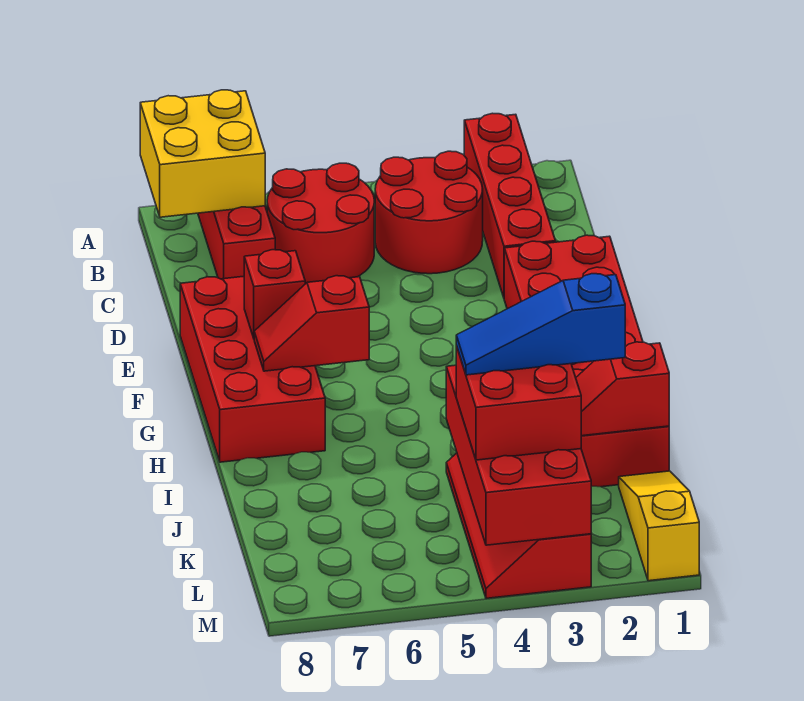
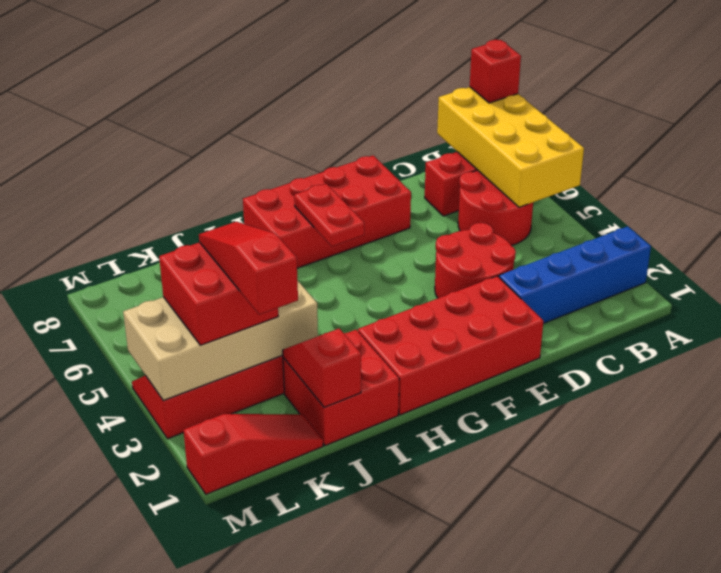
red 1x4 brick [464,113,555,297] -> blue 1x4 brick [499,226,651,324]
yellow 2x2 brick [140,90,265,217] -> yellow 2x4 brick [437,87,584,207]
red 2x2 round brick [375,151,483,274] -> red 2x2 round brick moved to [435,223,516,298]
red 1x1 brick [244,250,305,338] -> red 1x1 brick moved to [470,40,521,103]
red 1x2 slope [254,276,369,371] -> red 1x2 plate [294,184,364,246]
red 2x4 brick [446,365,591,545] -> tan 2x4 brick [123,281,318,400]
yellow 1x3 slope [619,471,699,581] -> red 1x3 slope [183,414,323,494]
blue 1x3 slope [456,274,625,375] -> red 1x3 slope [199,222,298,315]

